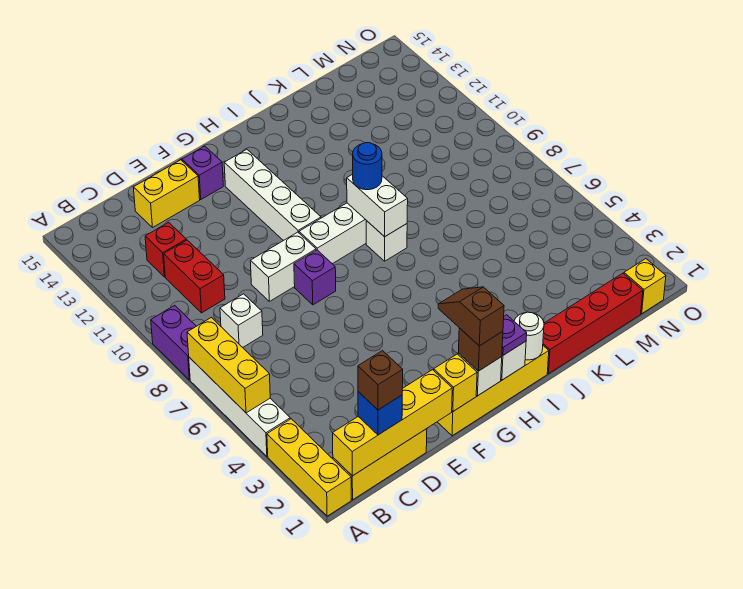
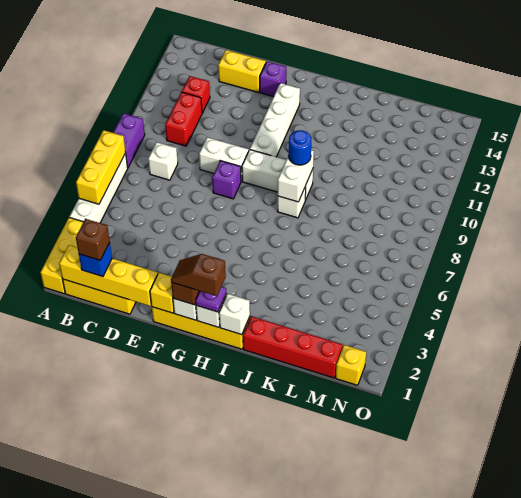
brown 1x2 slope [438,287,504,346] -> brown 1x2 slope turned to [171,254,226,296]
white 1x1 round brick [514,312,544,360] -> white 1x1 brick [219,294,250,335]

